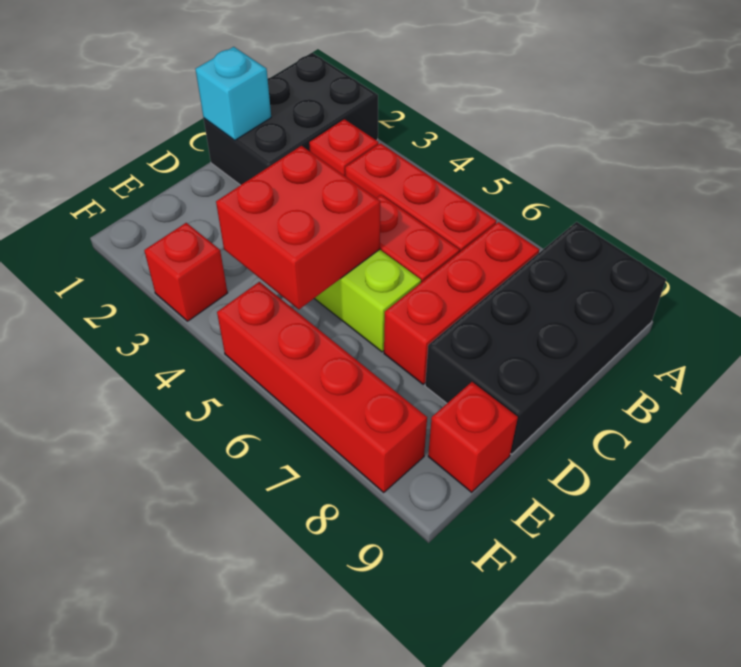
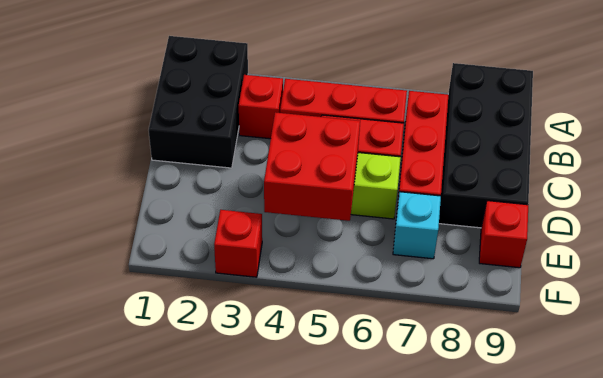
cyan 1x1 brick [195,47,271,140] -> cyan 1x1 brick moved to [393,192,441,259]
red 1x4 brick [217,282,427,492] -> none

